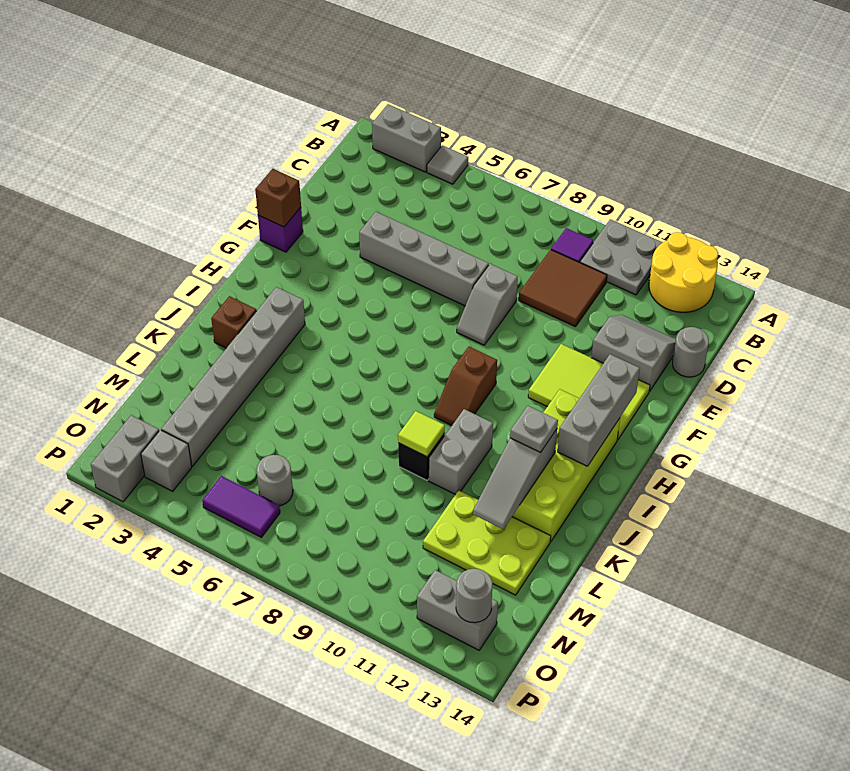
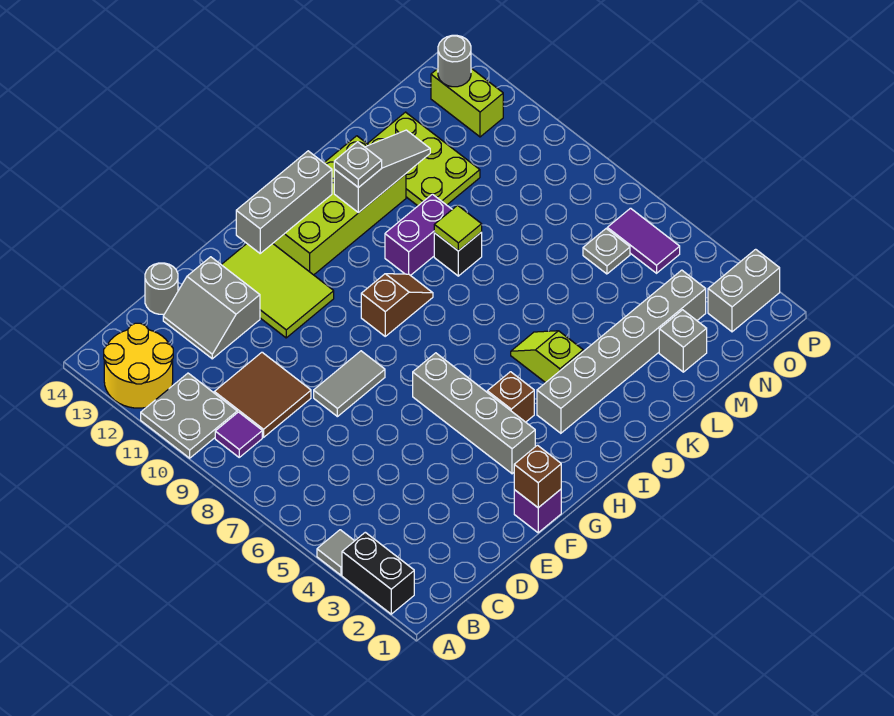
grey 1x2 brick [372,104,441,172] -> black 1x2 brick [342,532,414,614]
grey 1x4 brick [359,212,489,306] -> grey 1x4 brick moved to [413,353,535,474]
grey 1x2 slope [457,264,518,345] -> grey 1x2 tile [314,351,385,417]
brown 1x1 brick [211,296,256,348] -> brown 1x1 brick moved to [487,372,534,422]
none -> lime 1x2 slope [511,331,583,383]
grey 1x2 brick [429,409,493,494] -> purple 1x2 brick [385,194,452,276]
grey 1x1 round brick [257,455,293,506] -> grey 1x1 plate [583,229,630,274]
grey 1x1 brick [141,430,192,491] -> grey 1x1 brick moved to [659,310,707,372]
grey 1x2 brick [417,570,498,650] -> lime 1x2 brick [431,68,503,137]

